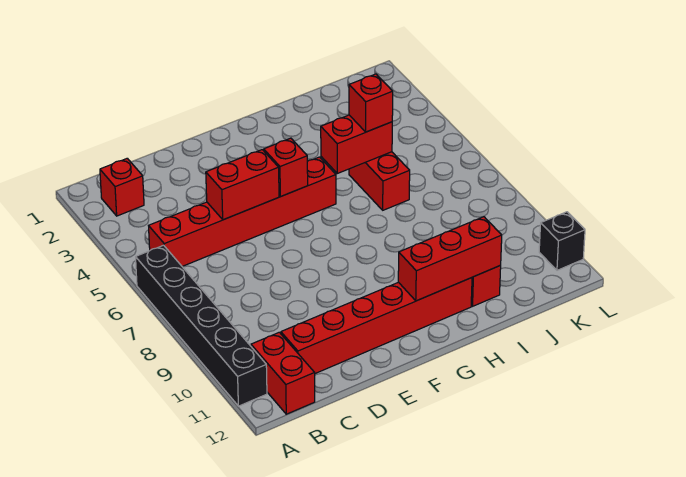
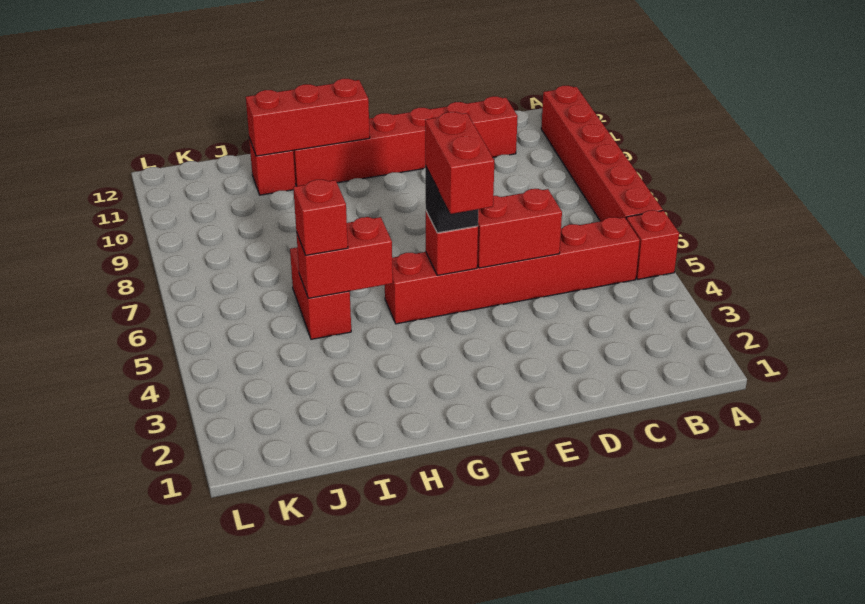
black 1x6 brick [136,245,267,406] -> red 1x6 brick [541,86,663,221]
red 1x1 brick [100,158,144,216] -> red 1x1 brick moved to [626,210,679,279]
red 1x2 brick [251,332,315,414] -> red 1x2 brick moved to [425,112,494,214]
black 1x1 brick [539,212,585,270] -> black 1x1 brick moved to [425,166,478,233]

